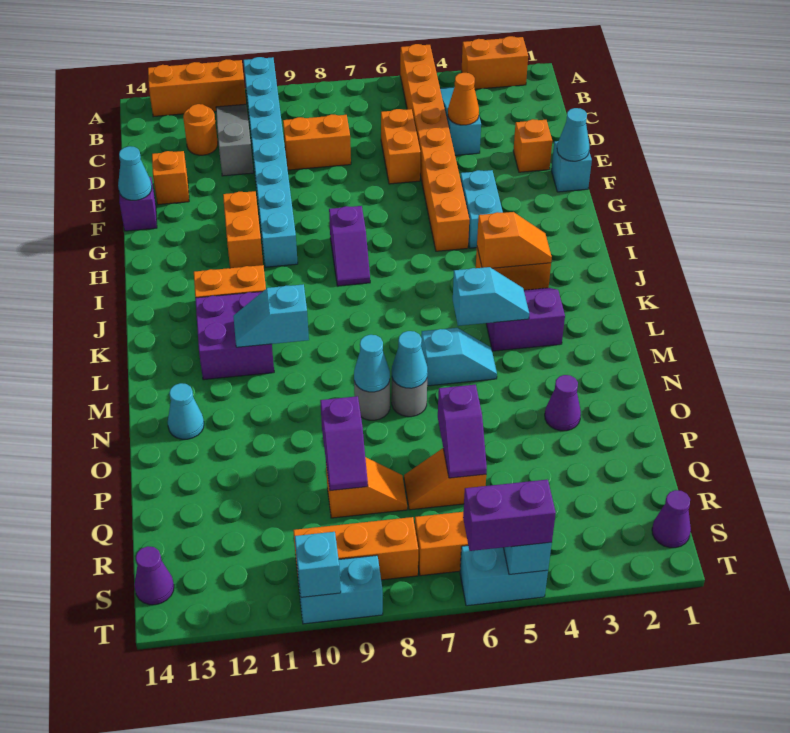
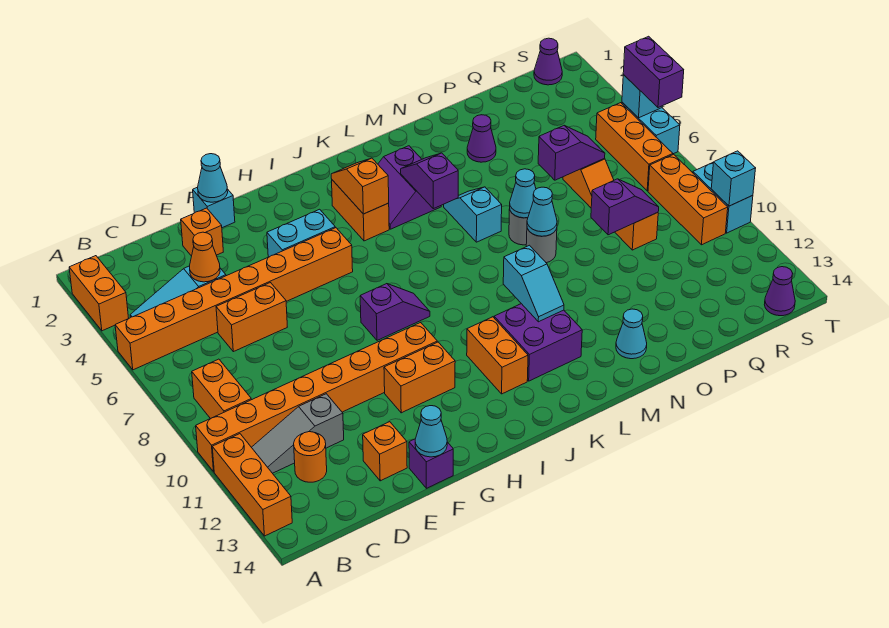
cyan 1x8 brick [243,57,298,267] -> orange 1x8 brick [196,322,437,472]
orange 1x2 brick [283,114,351,170] -> orange 1x2 brick moved to [192,359,251,419]
cyan 1x2 slope [453,267,529,326] -> purple 1x2 slope [401,153,458,209]

